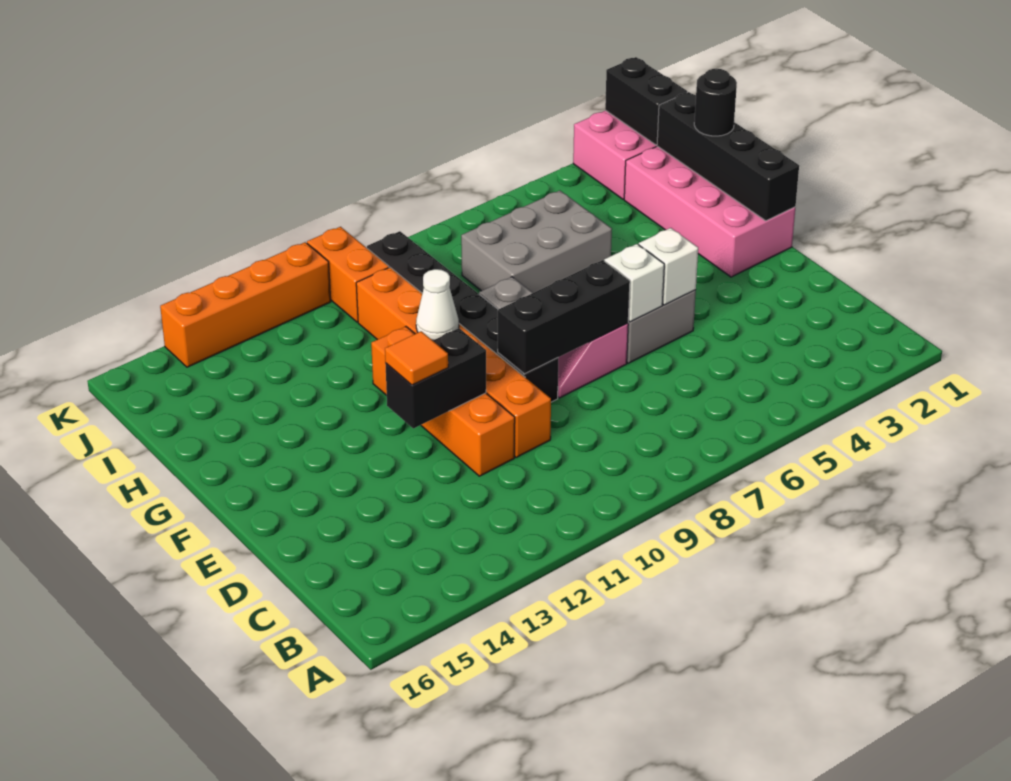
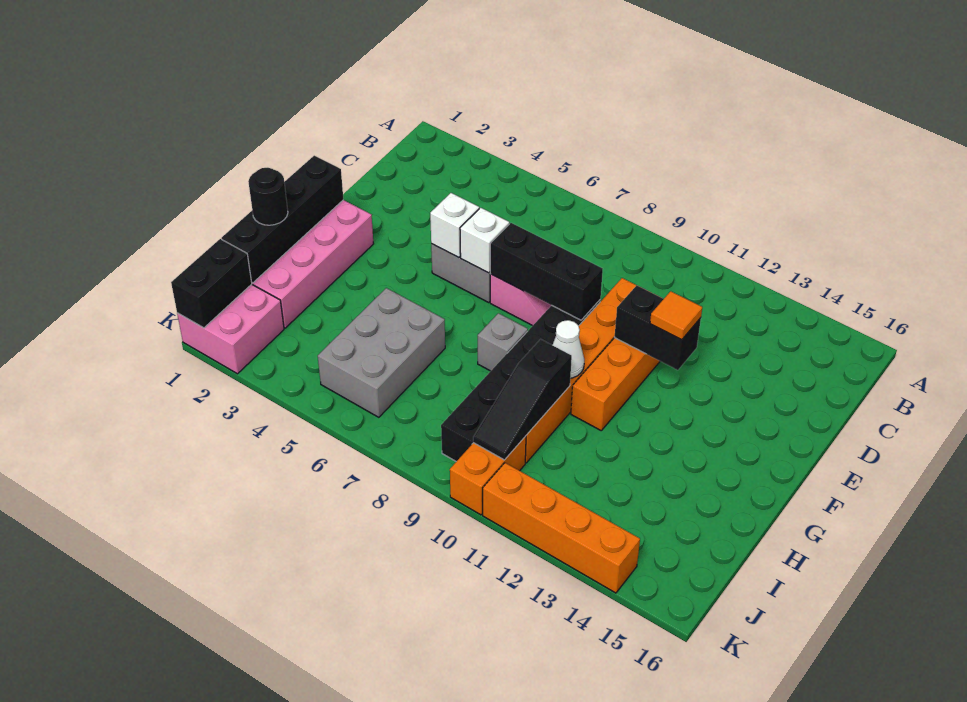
grey 2x3 brick [461,191,612,293] -> grey 2x3 brick turned to [318,288,445,417]
none -> black 1x3 slope [473,339,572,460]

